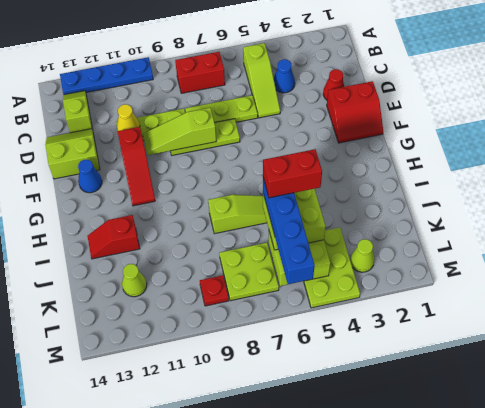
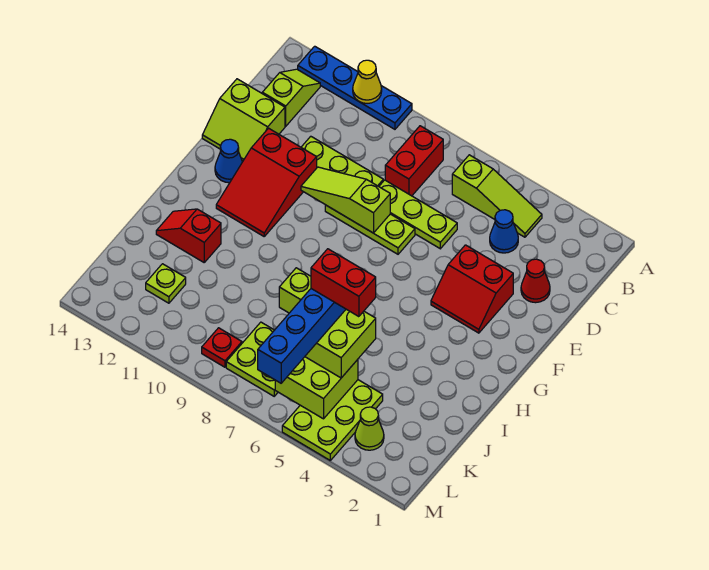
lime 1x3 slope [243,43,280,118] -> lime 1x3 slope turned to [452,155,542,237]
red 1x2 brick [175,52,225,93] -> red 1x2 brick turned to [385,126,443,196]
yellow 1x1 cone [117,104,140,131] -> yellow 1x1 cone moved to [353,60,382,103]
lime 2x2 slope [45,129,100,179] -> lime 2x2 slope turned to [202,79,285,162]
red 2x2 slope [327,81,383,143] -> red 2x2 slope moved to [431,245,513,333]
red 1x3 slope [118,127,155,206] -> red 2x3 slope [216,128,317,236]
lime 1x1 cone [122,264,147,297] -> lime 1x1 plate [146,264,186,303]

